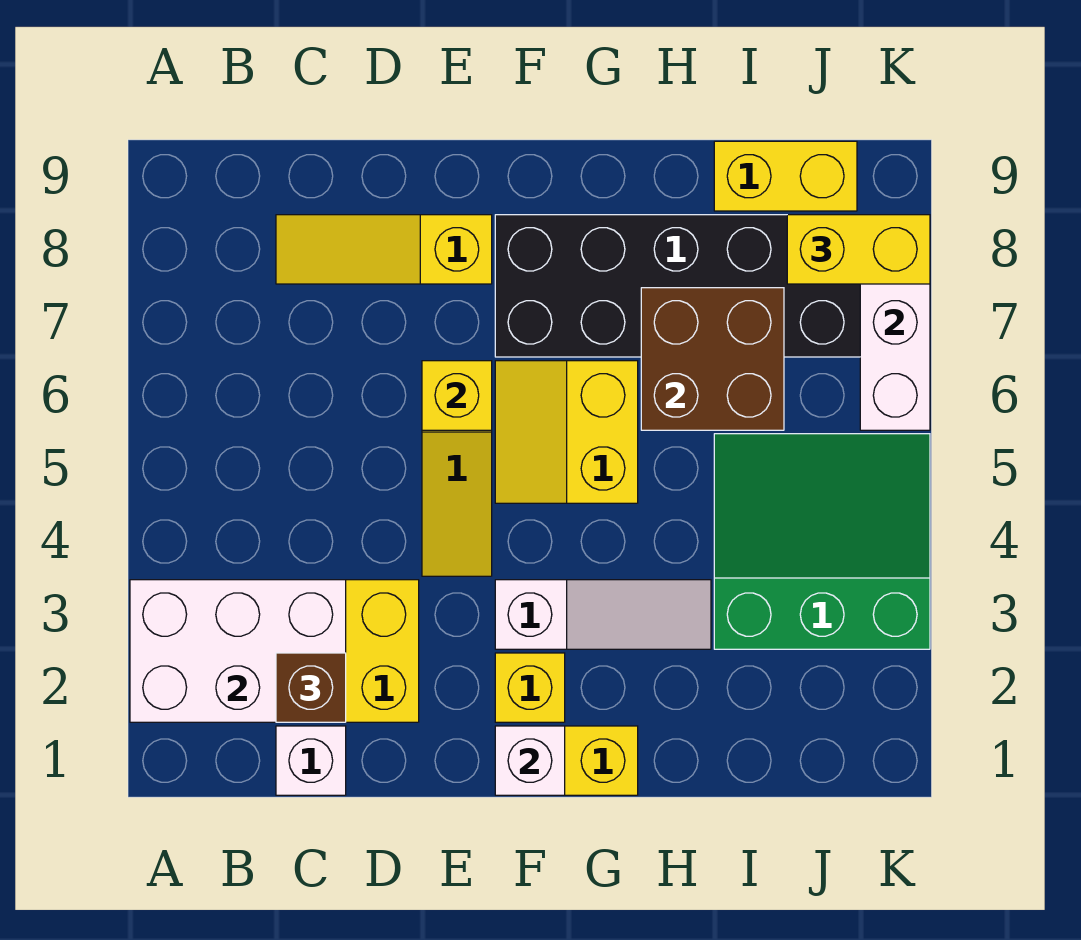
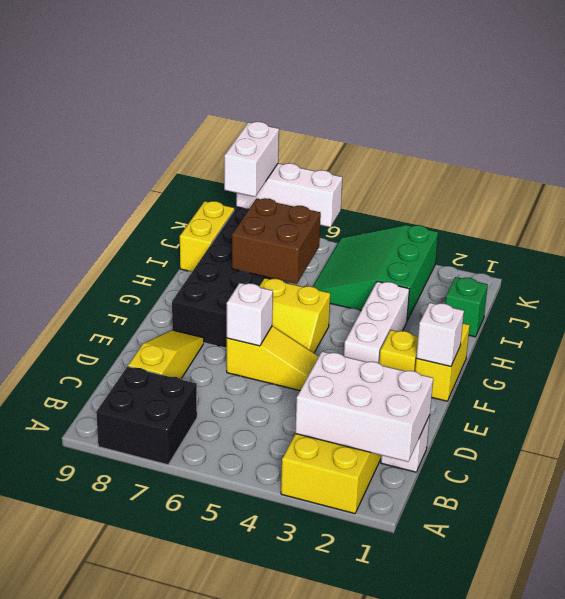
white 2x3 brick [130,580,346,722] -> white 2x3 brick turned to [295,351,433,462]
none -> black 2x2 brick [96,366,197,465]
brown 1x1 brick [276,653,346,722] -> none
yellow 1x3 slope [276,215,492,284] -> yellow 1x3 slope turned to [128,330,204,379]
yellow 1x1 brick [422,361,492,430] -> white 1x1 brick [227,283,273,346]
white 1x3 slope [495,580,711,649] -> white 1x3 brick [344,281,409,363]
none -> green 1x1 brick [445,277,488,337]
yellow 1x2 brick [787,215,930,284] -> white 1x2 brick [224,122,279,197]

